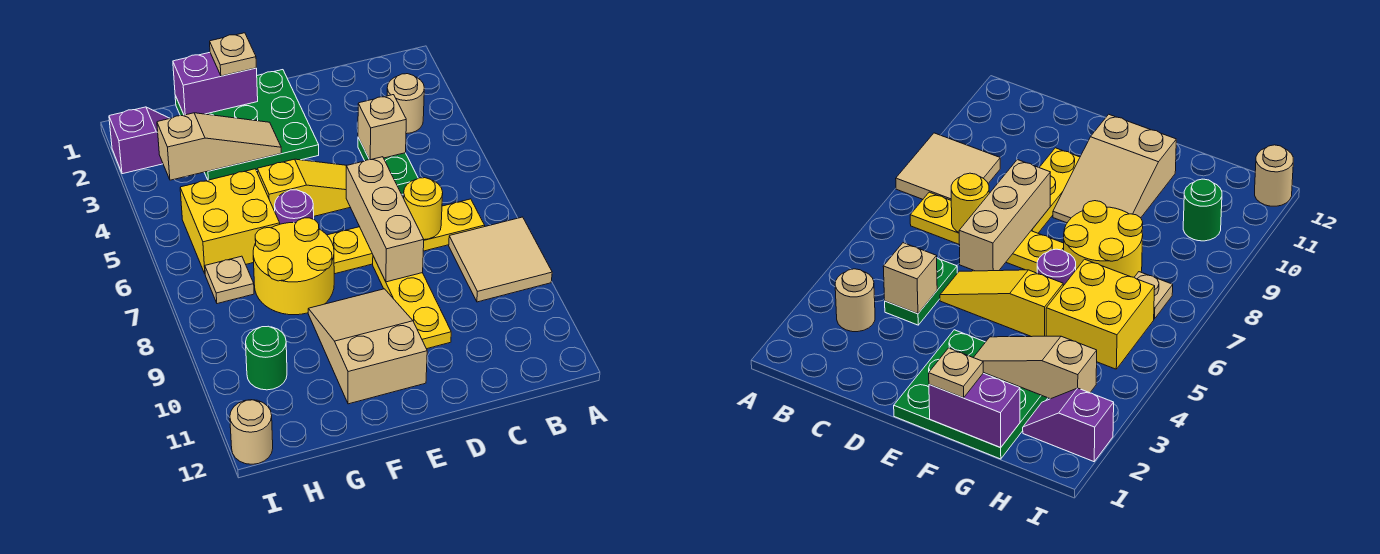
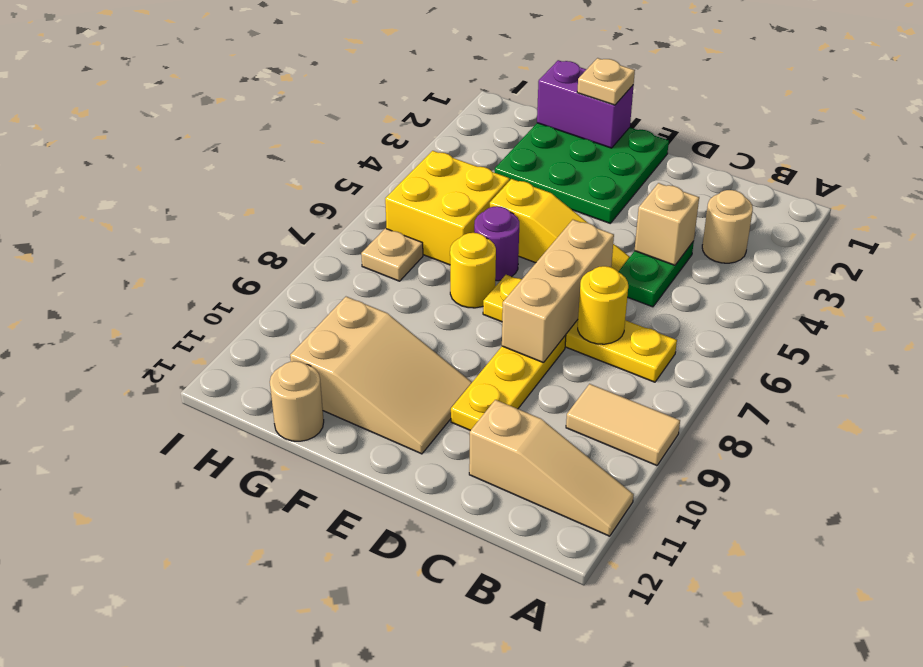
tan 2x2 tile [449,217,552,302] -> tan 1x2 tile [566,384,680,466]
tan 2x3 slope [308,289,427,404] -> tan 2x3 slope turned to [290,297,472,454]
tan 1x3 slope [157,113,281,180] -> tan 1x3 slope moved to [469,400,634,536]
yellow 2x2 round brick [253,218,334,315] -> yellow 1x1 round brick [450,233,496,308]
purple 1x2 slope [109,107,170,174] -> none
green 1x1 round brick [246,326,287,390] -> none
tan 1x1 round brick [230,400,273,464] -> tan 1x1 round brick moved to [270,361,324,441]

